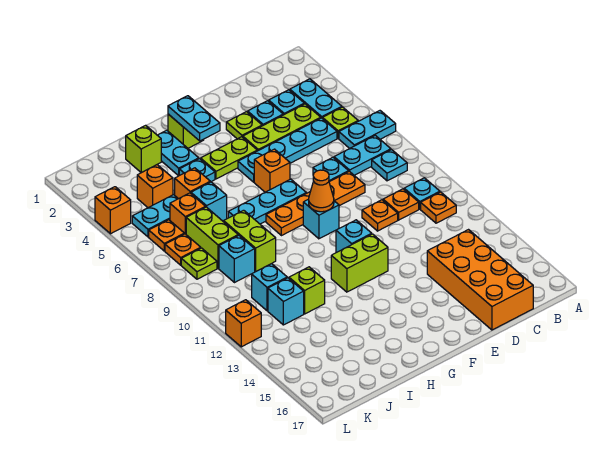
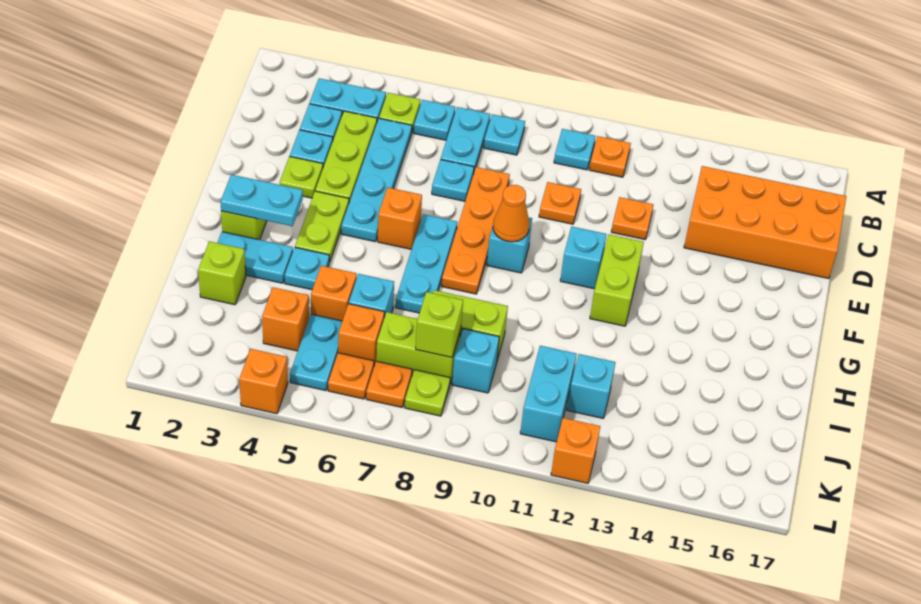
cyan 1x2 plate [339,111,396,149] -> cyan 1x1 plate [414,100,455,140]
orange 1x1 plate [383,189,419,220] -> orange 1x1 plate moved to [611,197,653,240]
lime 1x1 brick [289,267,325,314] -> lime 1x1 brick moved to [416,292,463,357]
cyan 1x1 brick [252,264,287,311] -> cyan 1x2 brick [520,346,577,442]

